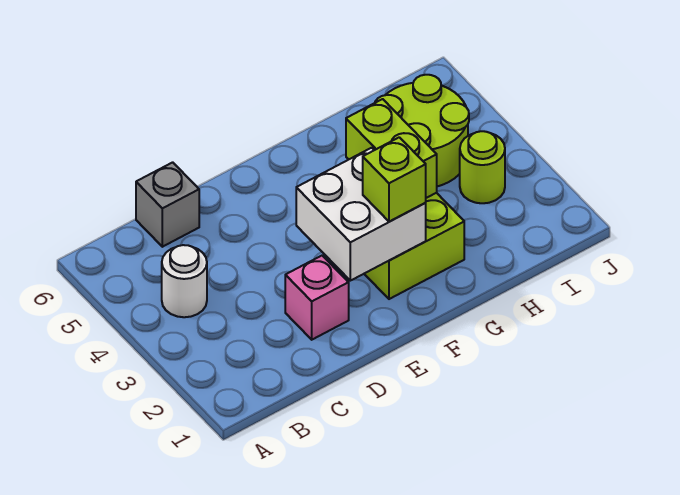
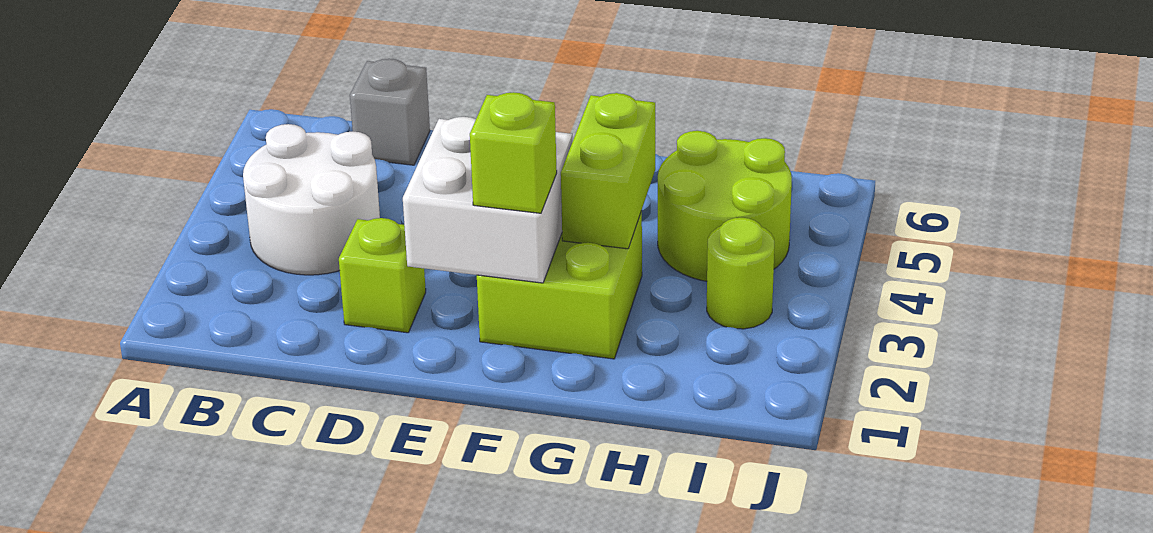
white 1x1 round brick [162,245,207,317] -> white 2x2 round brick [243,124,380,275]
pink 1x1 brick [285,256,349,340] -> lime 1x1 brick [339,218,426,333]

